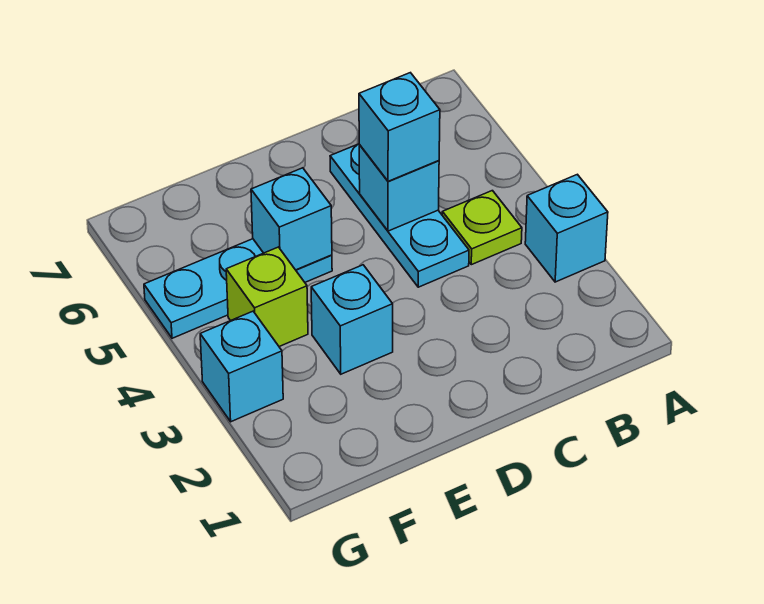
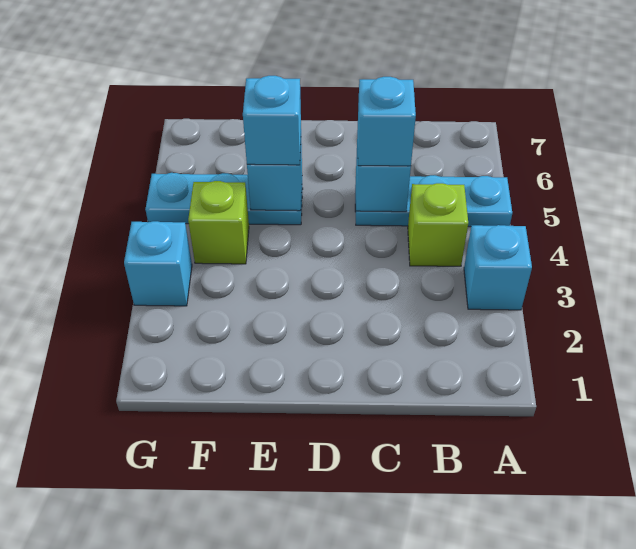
lime 1x1 plate [442,191,522,265] -> lime 1x1 brick [408,183,468,266]
cyan 1x3 plate [330,144,469,287] -> cyan 1x3 plate turned to [355,175,512,227]
cyan 1x1 brick [311,265,393,374] -> cyan 1x1 brick moved to [243,76,301,165]

